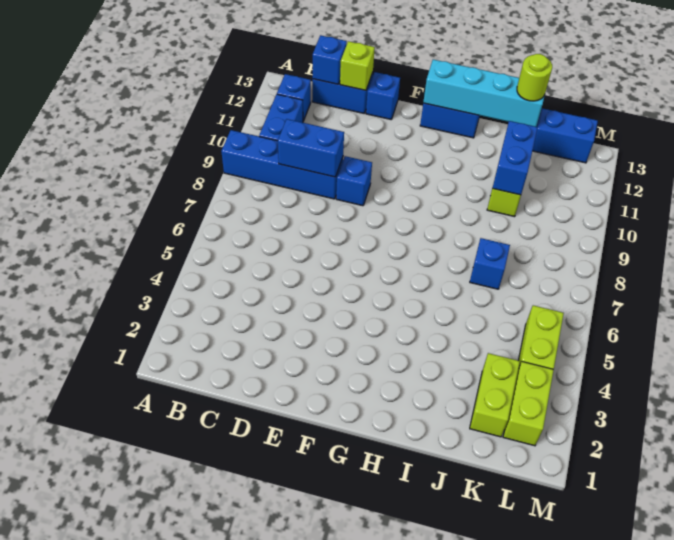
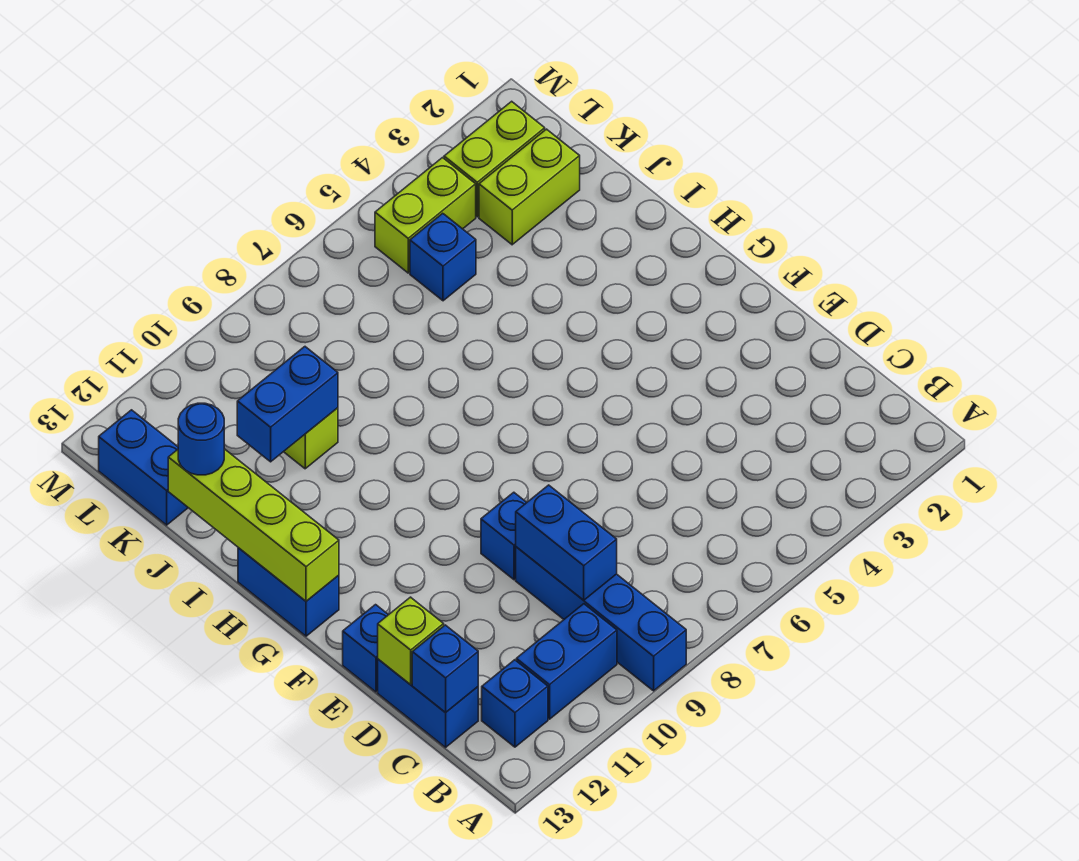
cyan 1x4 brick [423,59,545,127] -> lime 1x4 brick [168,449,339,601]
blue 1x1 brick [470,238,510,289] -> blue 1x1 brick moved to [410,213,476,301]
lime 1x1 round brick [517,54,552,101] -> blue 1x1 round brick [178,403,224,475]

